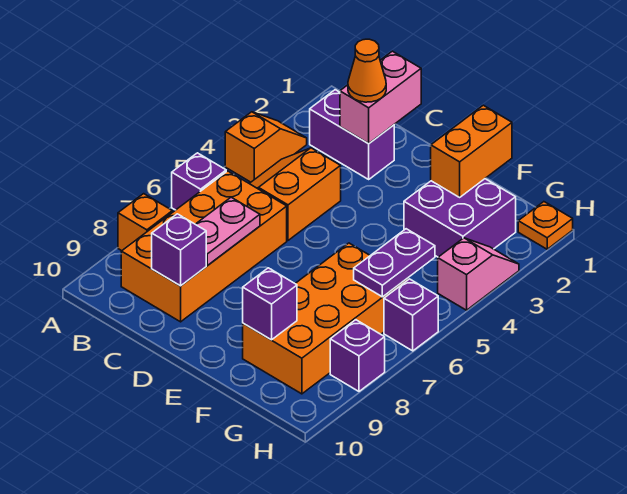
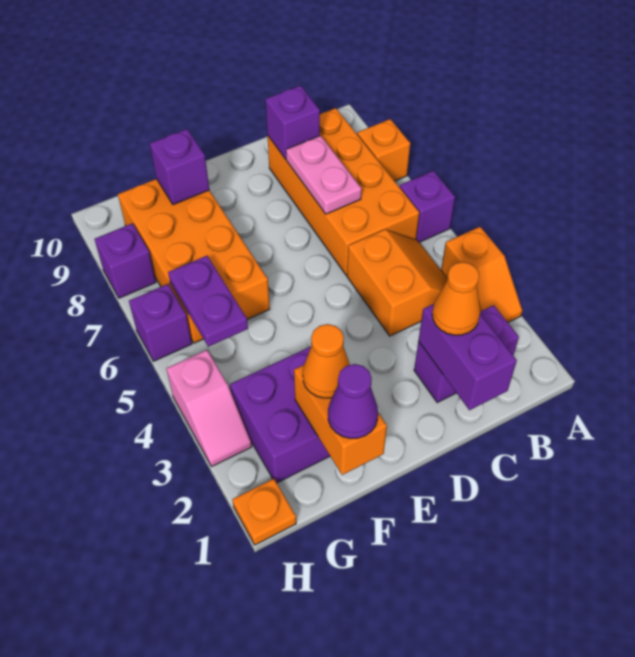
pink 1x2 brick [340,51,421,144] -> purple 1x2 brick [418,304,517,410]
none -> purple 1x1 cone [328,364,378,438]
none -> orange 1x1 cone [303,324,350,398]

